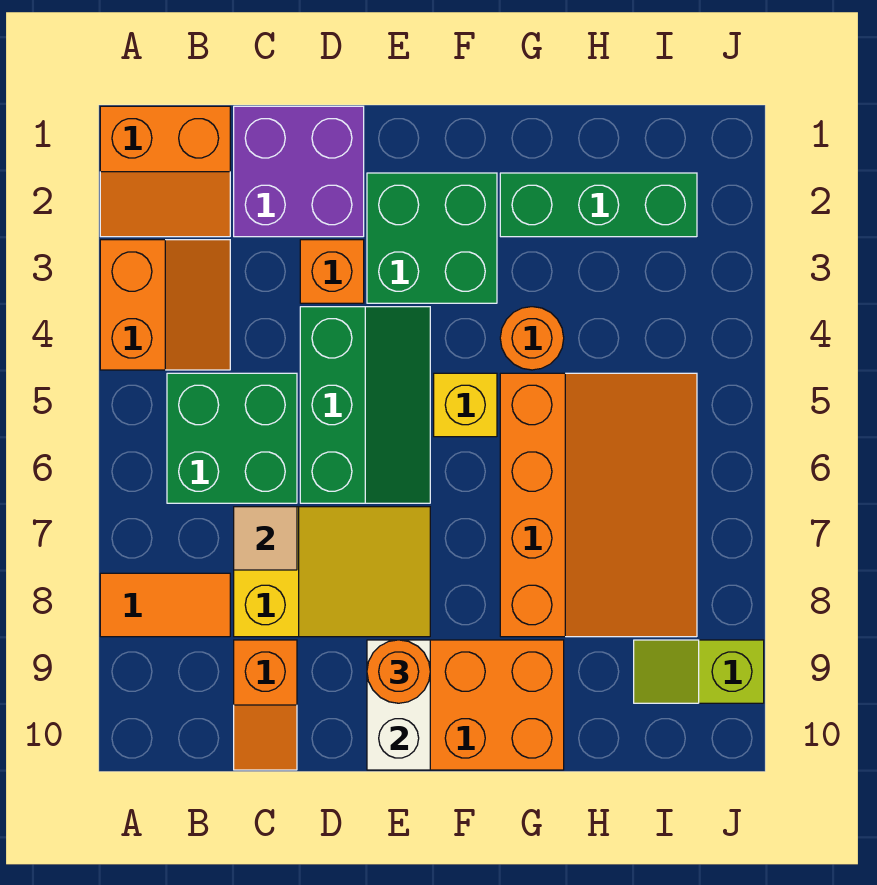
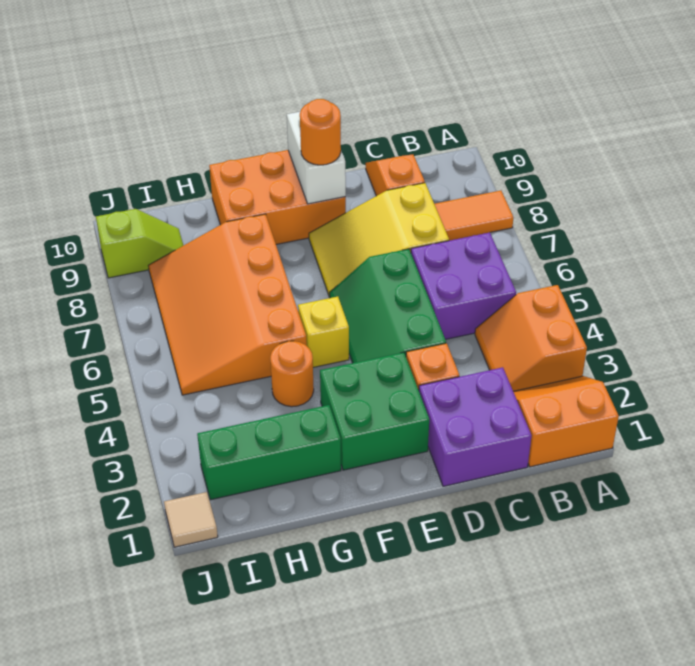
green 2x2 brick [167,373,297,503] -> purple 2x2 brick [411,233,516,339]
tan 1x1 tile [234,507,297,570] -> tan 1x1 tile moved to [164,492,218,547]

